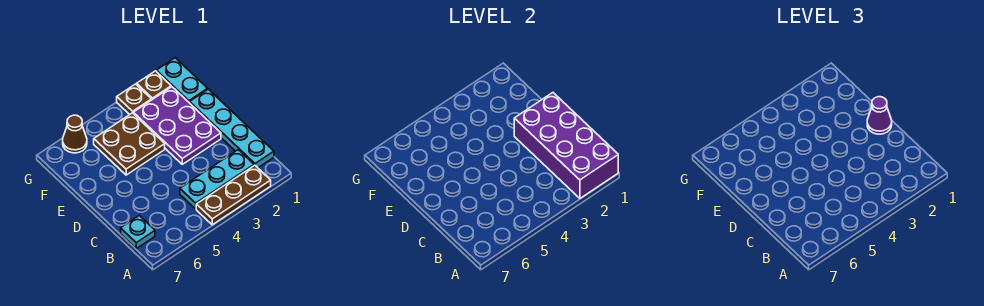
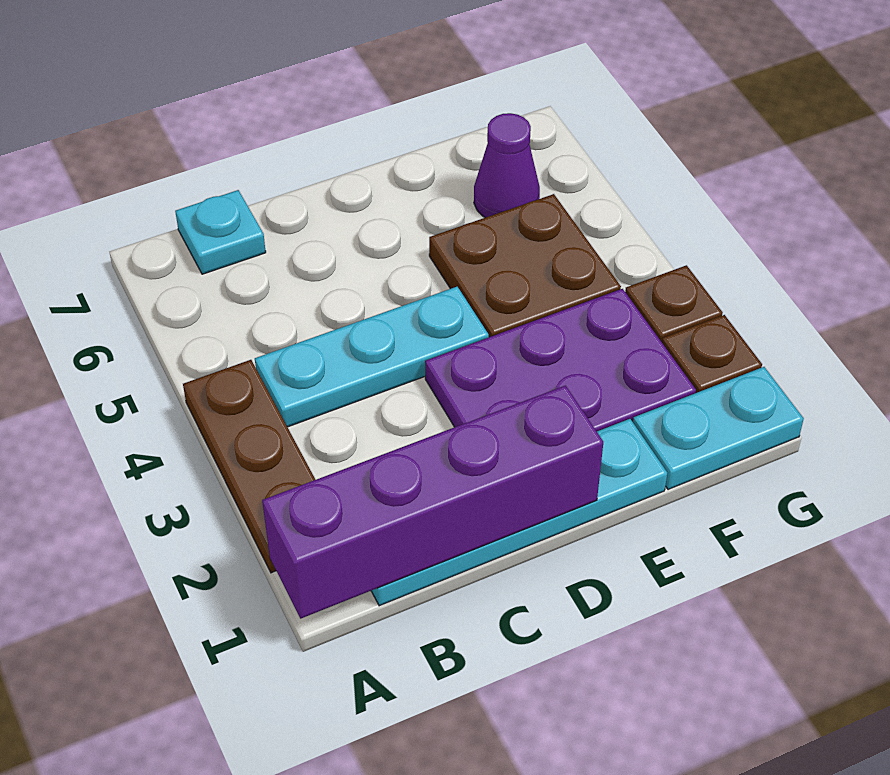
purple 2x4 brick [514,93,618,198] -> purple 1x4 brick [262,386,603,619]
cyan 1x3 plate [180,150,254,209] -> cyan 1x3 plate turned to [255,287,489,427]
purple 1x1 cone [867,97,892,134] -> purple 1x1 cone moved to [474,113,540,218]
brown 1x1 cone [63,115,87,153] -> none

